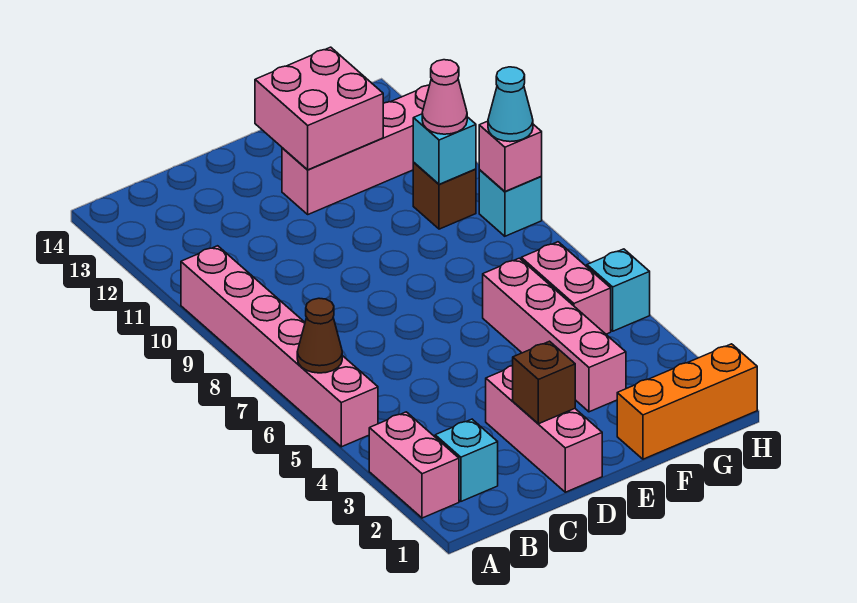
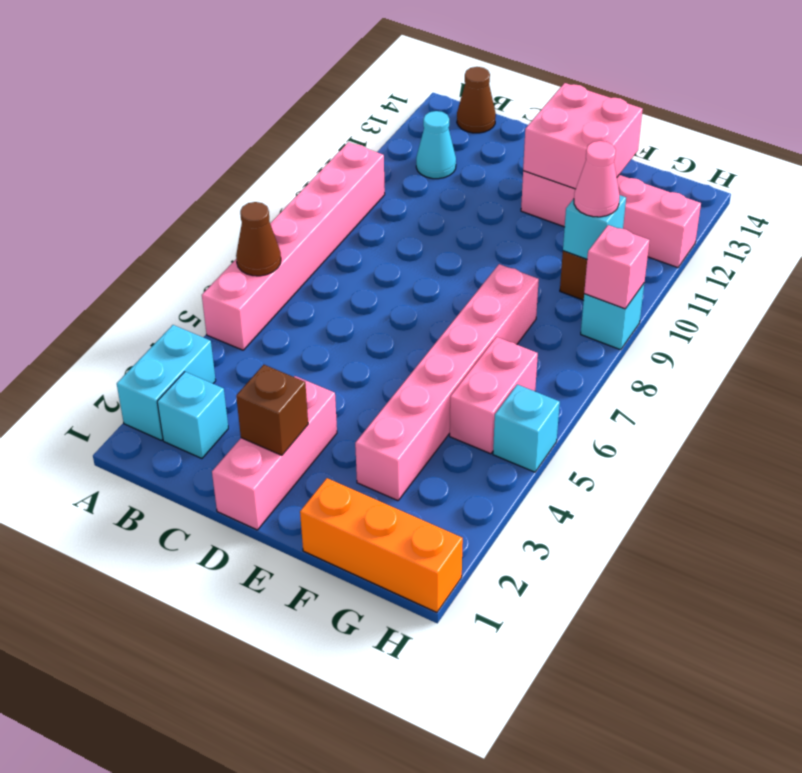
pink 1x2 brick [369,412,459,518] -> cyan 1x2 brick [117,325,216,440]
none -> brown 1x1 cone [457,67,496,133]
pink 1x4 brick [483,258,626,412] -> pink 1x6 brick [355,264,539,501]
cyan 1x1 cone [488,67,533,142] -> cyan 1x1 cone moved to [416,111,456,179]

